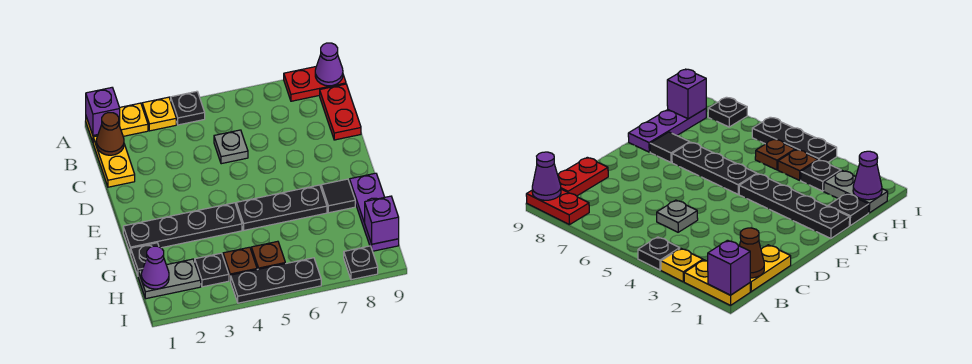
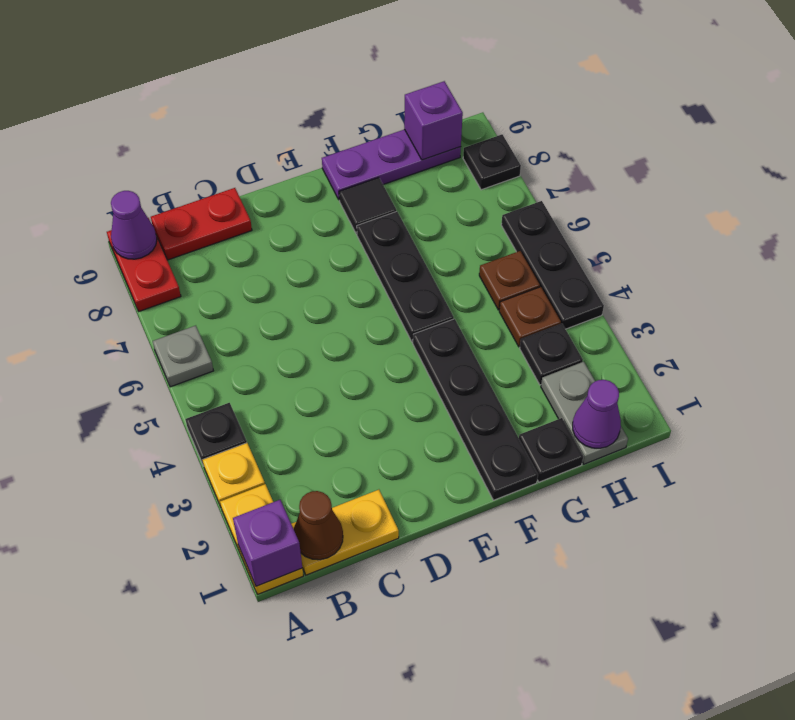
grey 1x1 plate [214,130,248,164] -> grey 1x1 plate moved to [153,326,213,387]

